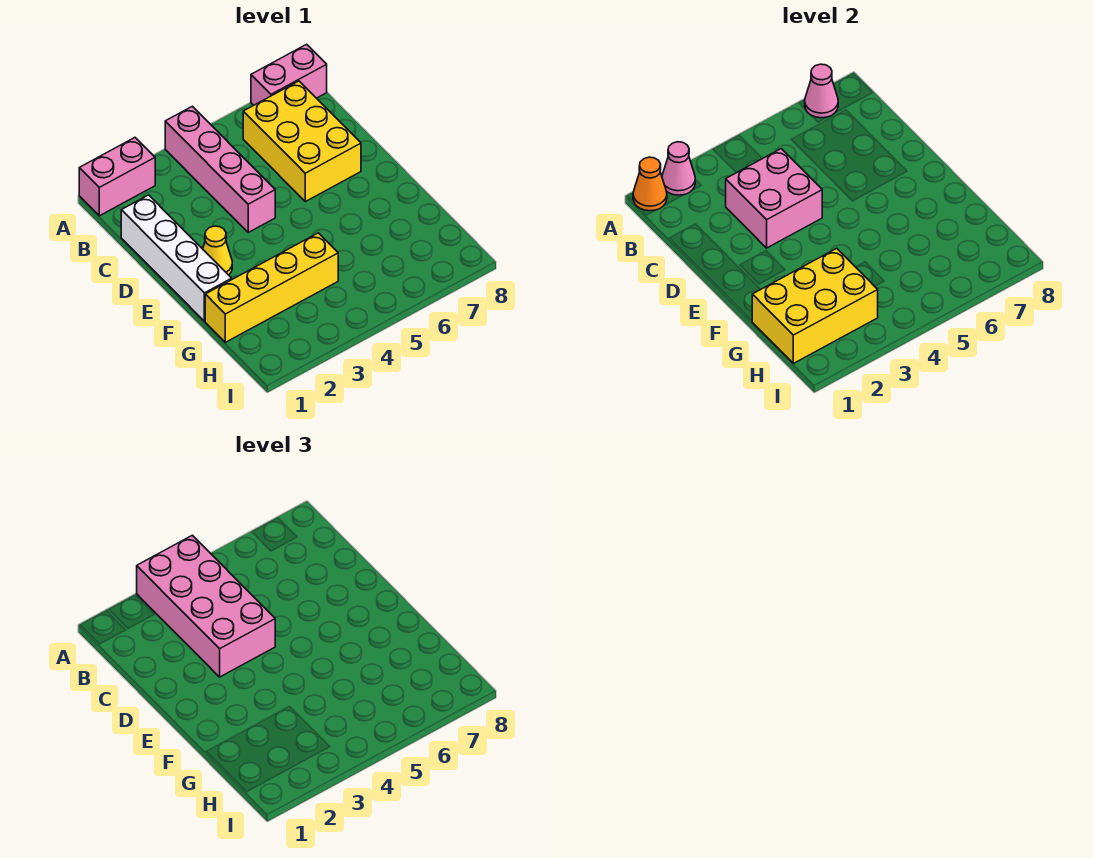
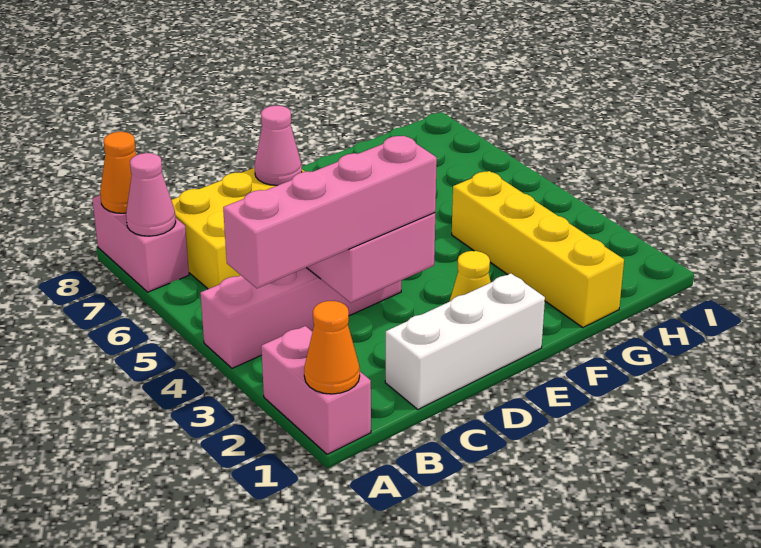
pink 1x1 cone [662,142,695,195] -> pink 1x1 cone moved to [255,106,302,185]
pink 2x4 brick [137,535,275,677] -> pink 1x4 brick [223,136,437,288]
none -> orange 1x1 cone [100,132,136,213]
white 1x4 brick [121,195,232,321] -> white 1x3 brick [385,273,545,409]
yellow 2x3 brick [752,248,878,363] -> none

